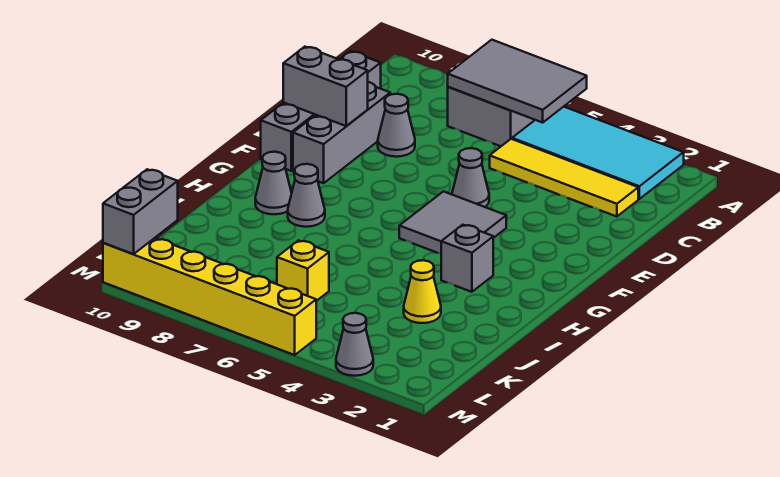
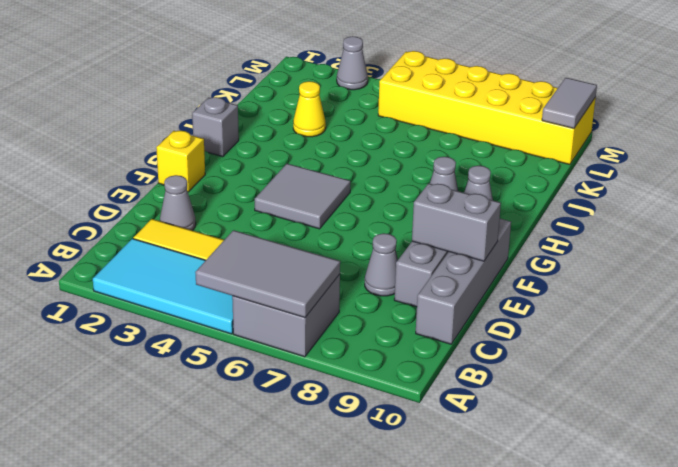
grey 1x1 cone [452,148,489,207] -> grey 1x1 cone moved to [160,175,196,231]
grey 1x1 brick [441,225,493,292] -> grey 1x1 brick moved to [192,97,239,157]
yellow 1x1 brick [277,240,329,301] -> yellow 1x1 brick moved to [156,131,205,192]
grey 1x2 brick [103,169,178,254] -> grey 1x2 tile [542,78,597,129]
yellow 1x6 brick [103,238,316,355] -> yellow 2x6 brick [378,51,596,164]

